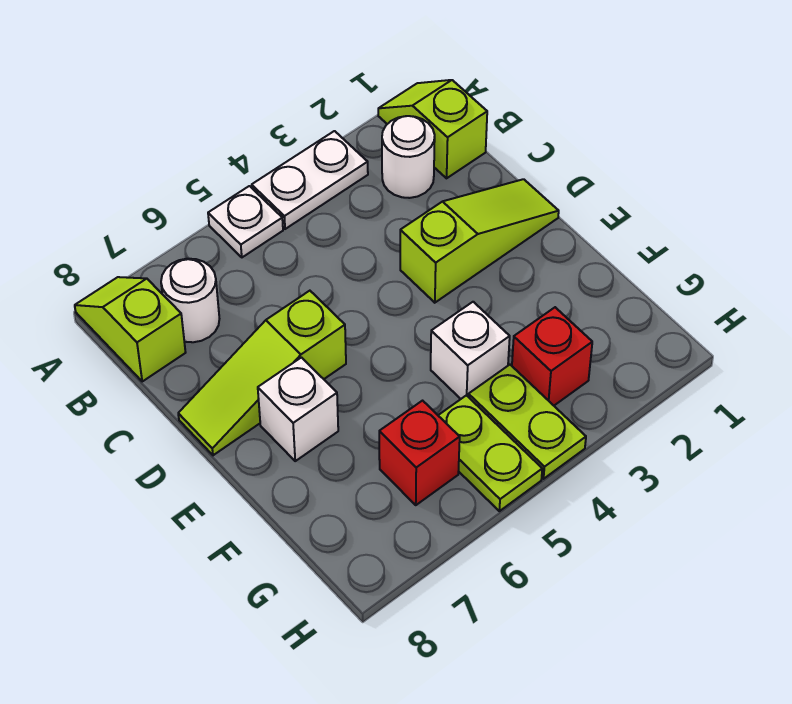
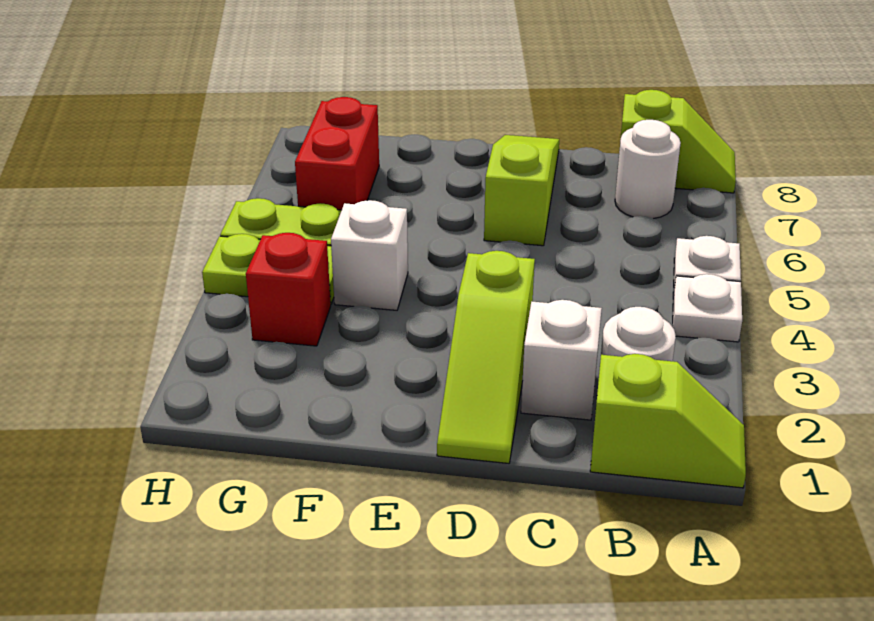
white 1x2 plate [252,131,368,229] -> white 1x1 plate [673,274,742,342]
white 1x1 brick [258,357,338,461] -> white 1x1 brick moved to [521,300,602,420]
red 1x1 brick [379,401,460,505] -> red 1x2 brick [295,97,379,210]

